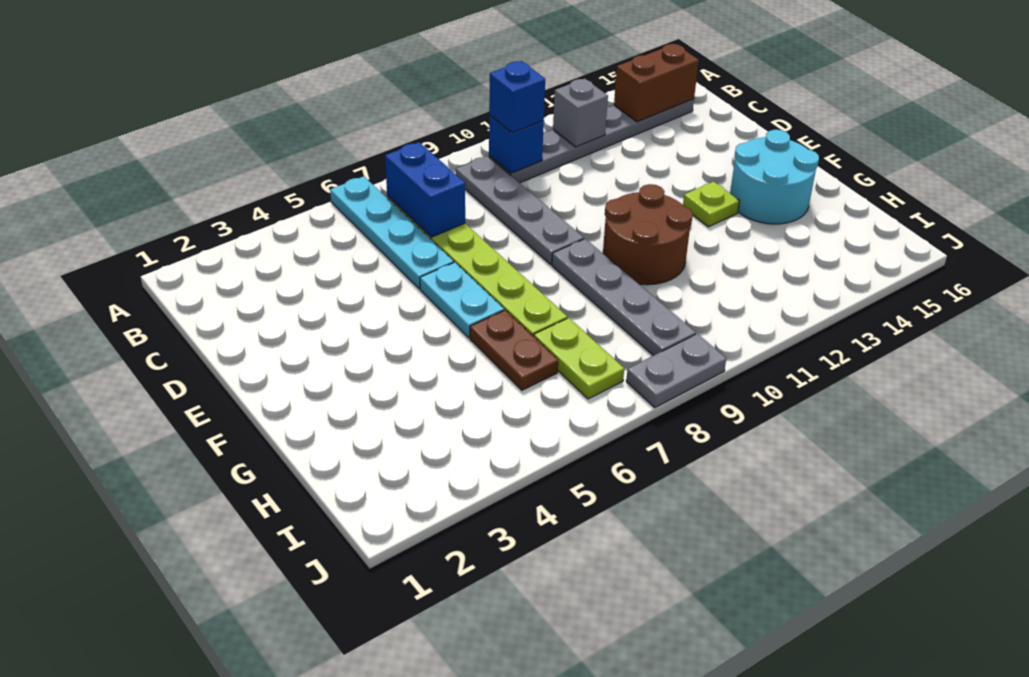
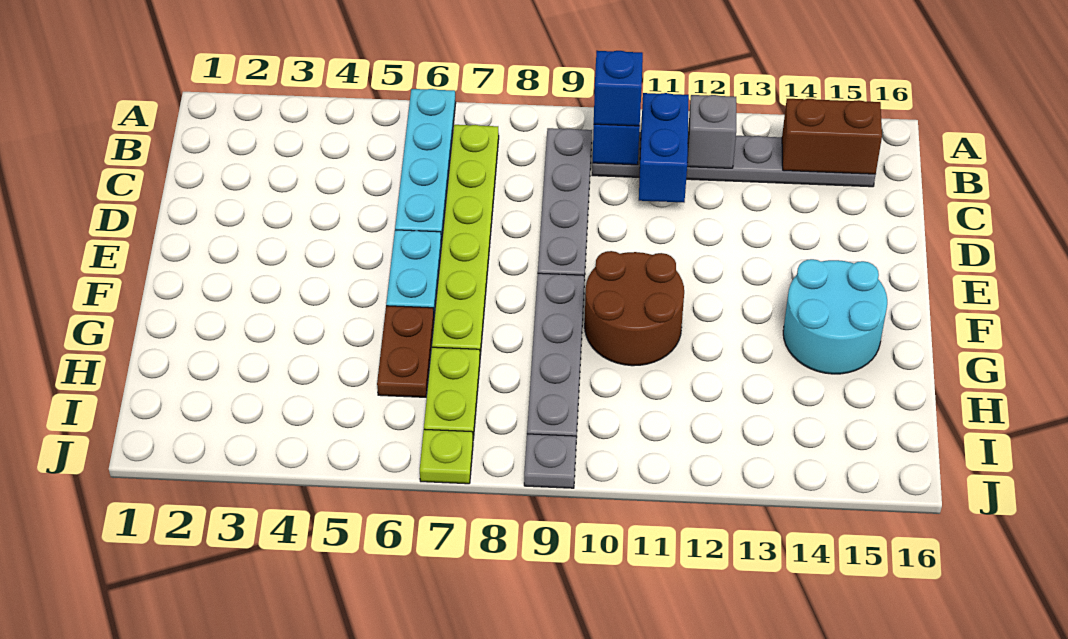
blue 1x2 brick [385,142,465,237] -> blue 1x2 brick moved to [639,93,689,202]
lime 1x1 plate [683,181,740,227] -> lime 1x1 plate moved to [420,429,473,484]
grey 1x2 plate [626,334,726,408] -> grey 1x1 plate [524,434,576,488]

